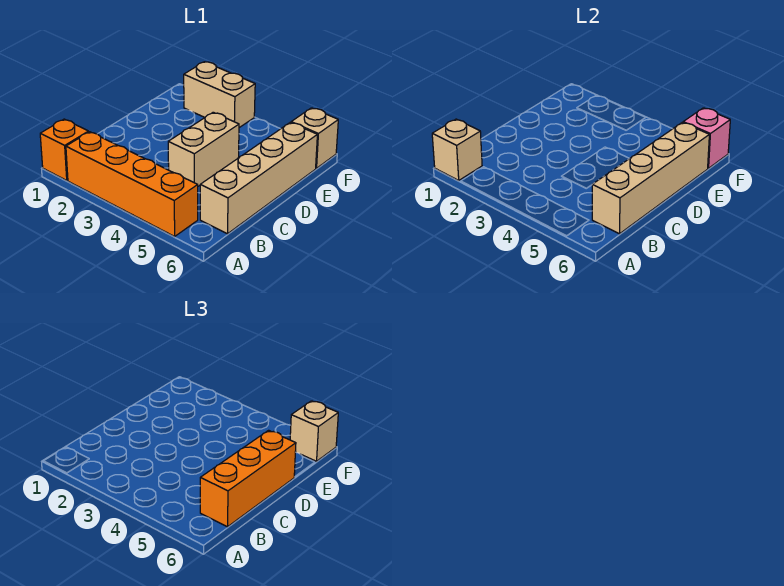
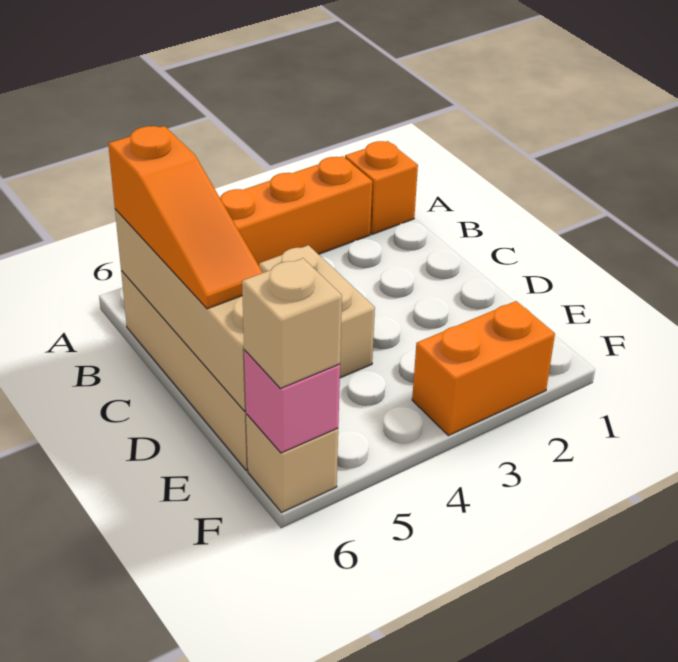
tan 1x1 brick [432,119,482,180] -> none
orange 1x3 brick [200,430,296,527] -> orange 1x3 slope [108,126,263,309]
tan 1x2 brick [184,62,255,128] -> orange 1x2 brick [412,301,555,436]

